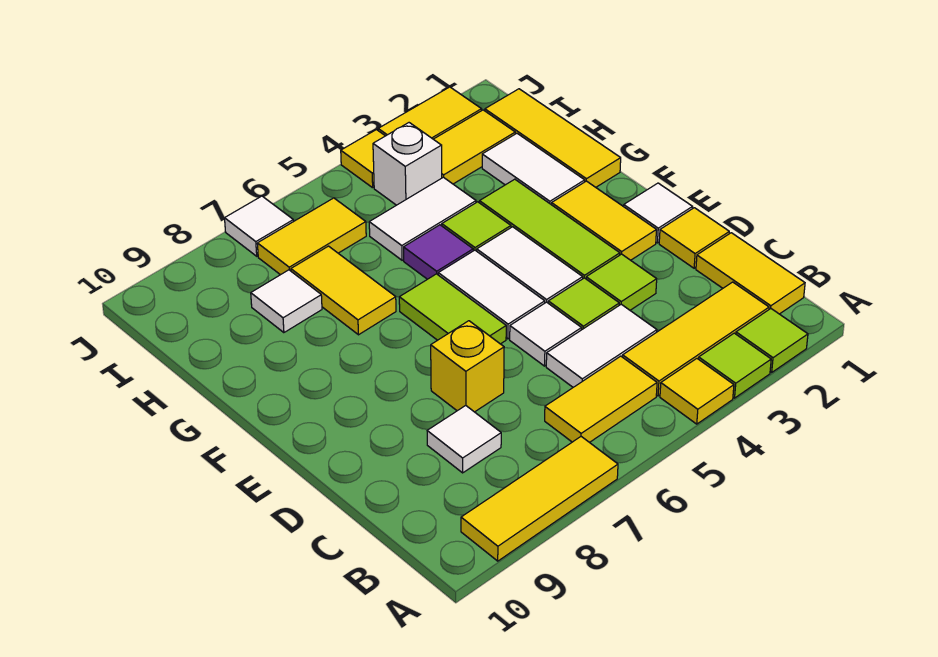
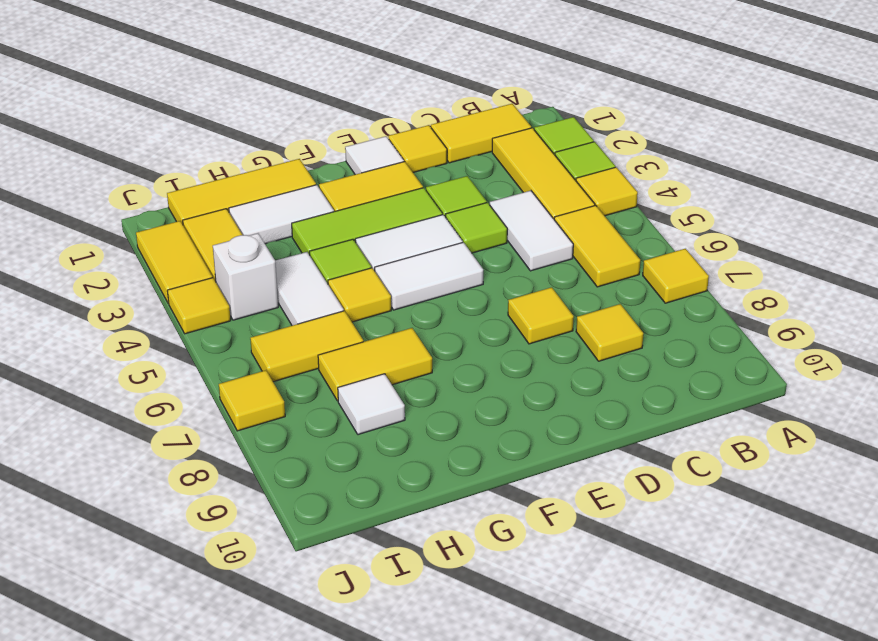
yellow 1x3 tile [461,437,618,561] -> yellow 1x1 tile [643,249,709,303]
white 1x1 tile [427,406,501,473] -> yellow 1x1 tile [576,304,644,361]
white 1x1 tile [510,302,582,366] -> none
yellow 1x1 brick [431,321,504,412] -> yellow 1x1 tile [508,287,574,344]
lime 1x2 tile [399,274,506,344] -> none
purple 1x1 tile [404,225,473,279] -> yellow 1x1 tile [328,268,391,322]
yellow 1x2 tile [257,198,366,275] -> yellow 1x2 tile turned to [250,311,363,382]
white 1x1 tile [225,196,293,256] -> yellow 1x1 tile [219,370,285,431]

